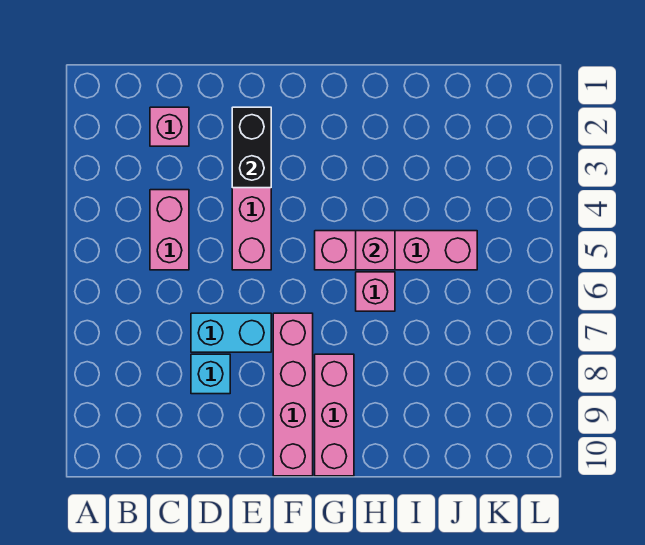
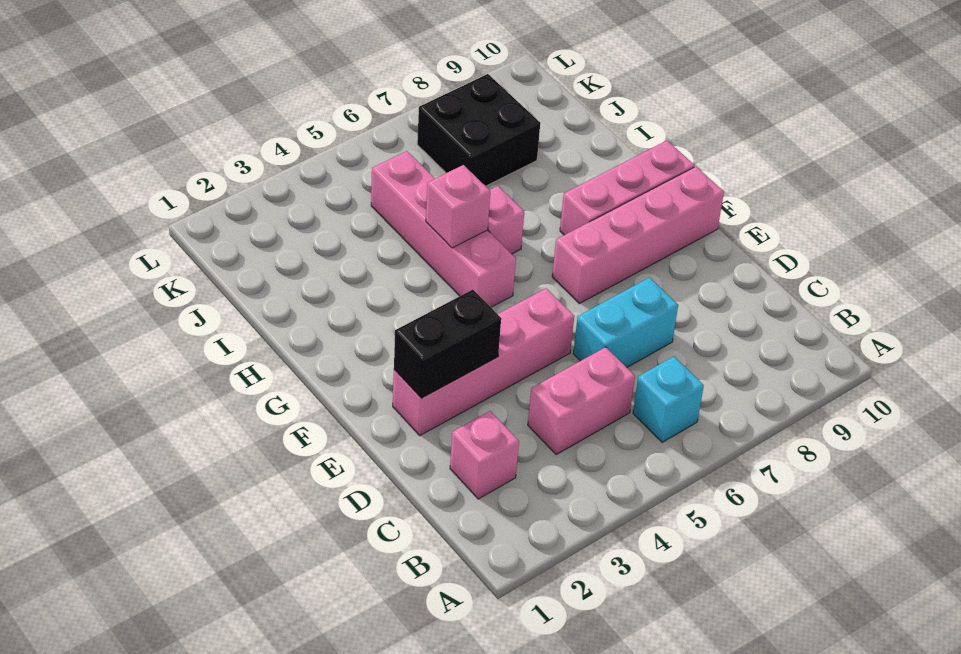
cyan 1x2 brick [191,313,271,352] -> cyan 1x2 brick turned to [573,278,678,367]
cyan 1x1 brick [191,354,230,394] -> cyan 1x1 brick moved to [633,356,704,442]
none -> black 2x2 brick [417,74,540,186]

